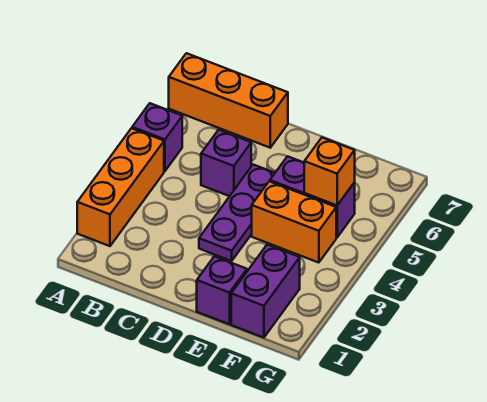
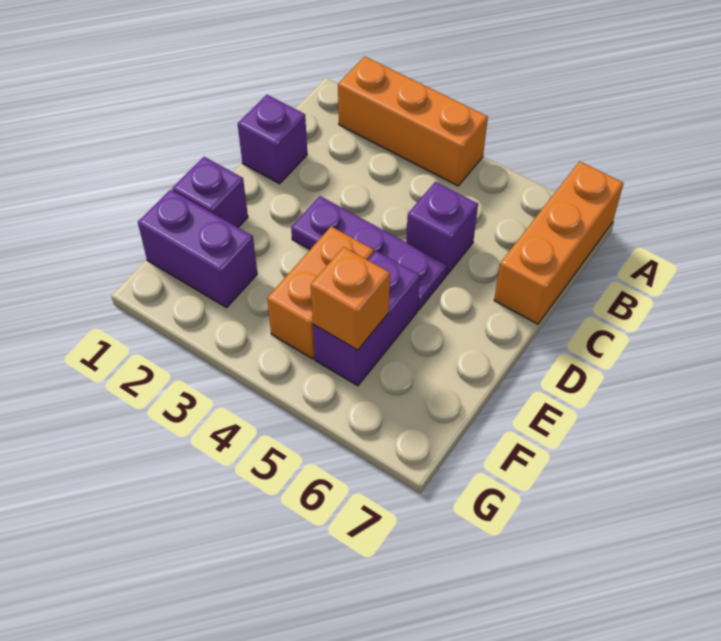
purple 1x1 brick [132,103,182,171] -> purple 1x1 brick moved to [238,95,307,184]

